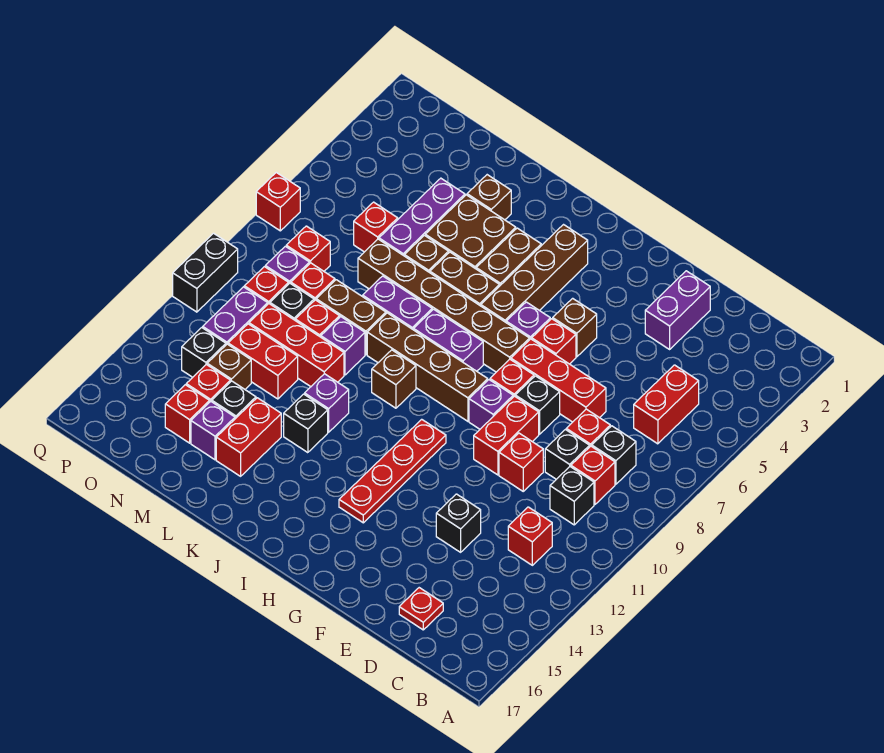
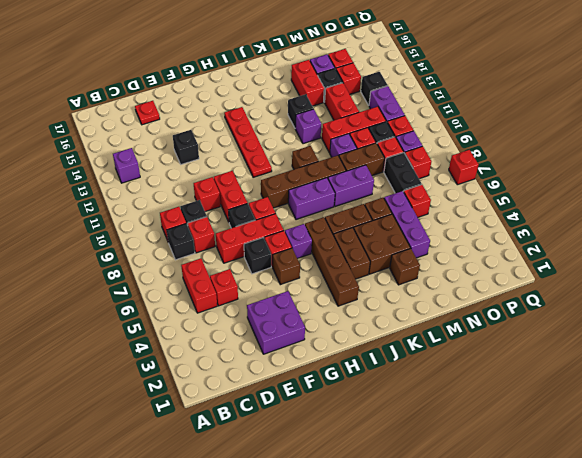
black 1x1 brick [550,467,594,525] -> black 1x1 brick moved to [244,238,271,274]
red 1x1 brick [508,507,552,565] -> red 1x1 brick moved to [210,269,238,306]
purple 1x2 brick [645,271,710,349] -> purple 2x2 brick [247,291,305,354]
purple 1x1 brick [469,380,513,429] -> purple 1x1 brick moved to [113,148,140,183]
brown 1x6 brick [358,239,530,372] -> none
red 1x2 brick [228,324,298,399] -> red 1x2 brick turned to [325,83,359,120]
brown 1x1 brick [207,344,251,389] -> none
black 1x2 brick [173,233,238,312] -> black 1x2 brick moved to [384,153,422,193]

